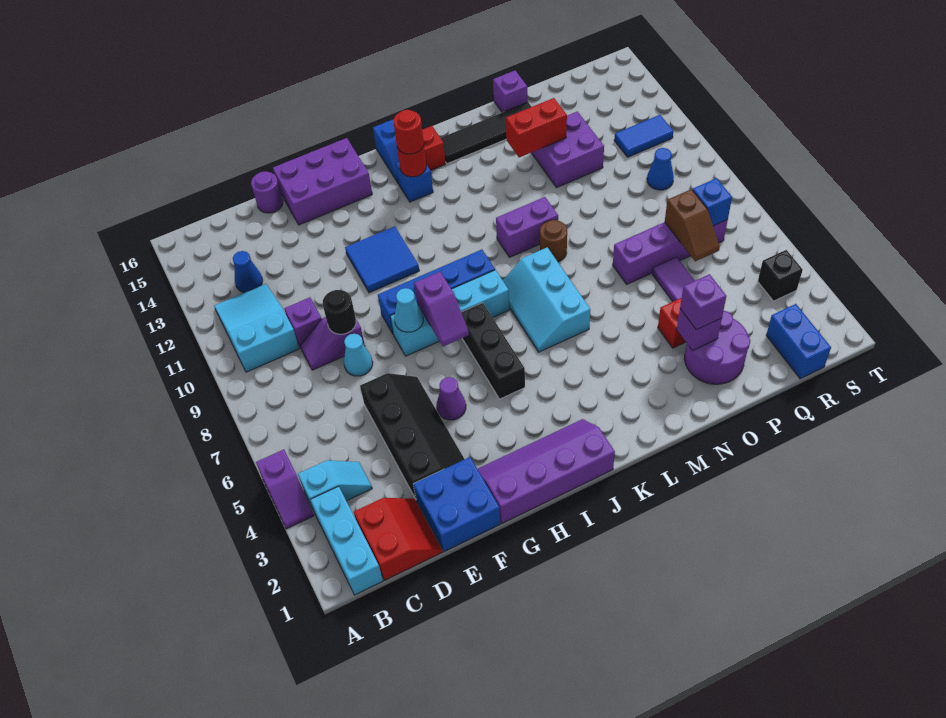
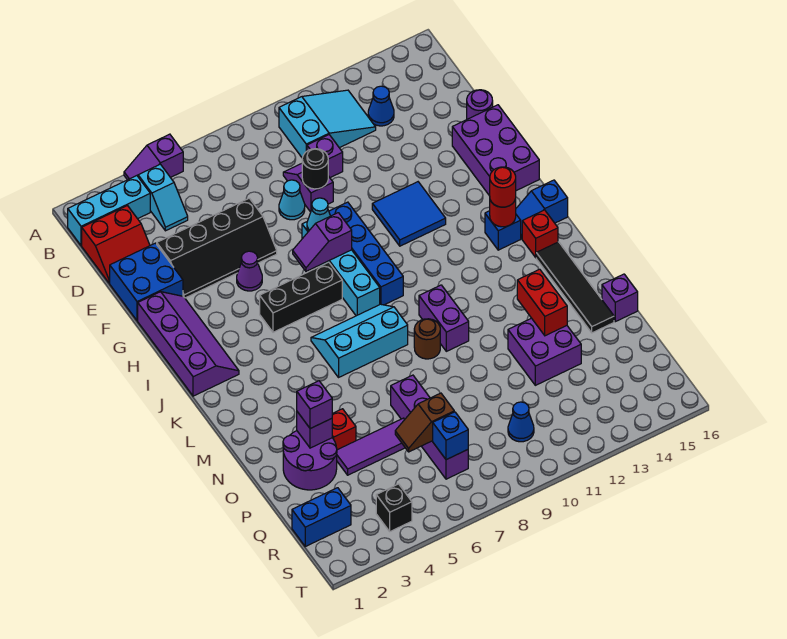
blue 1x2 tile [614,115,673,157] -> none

